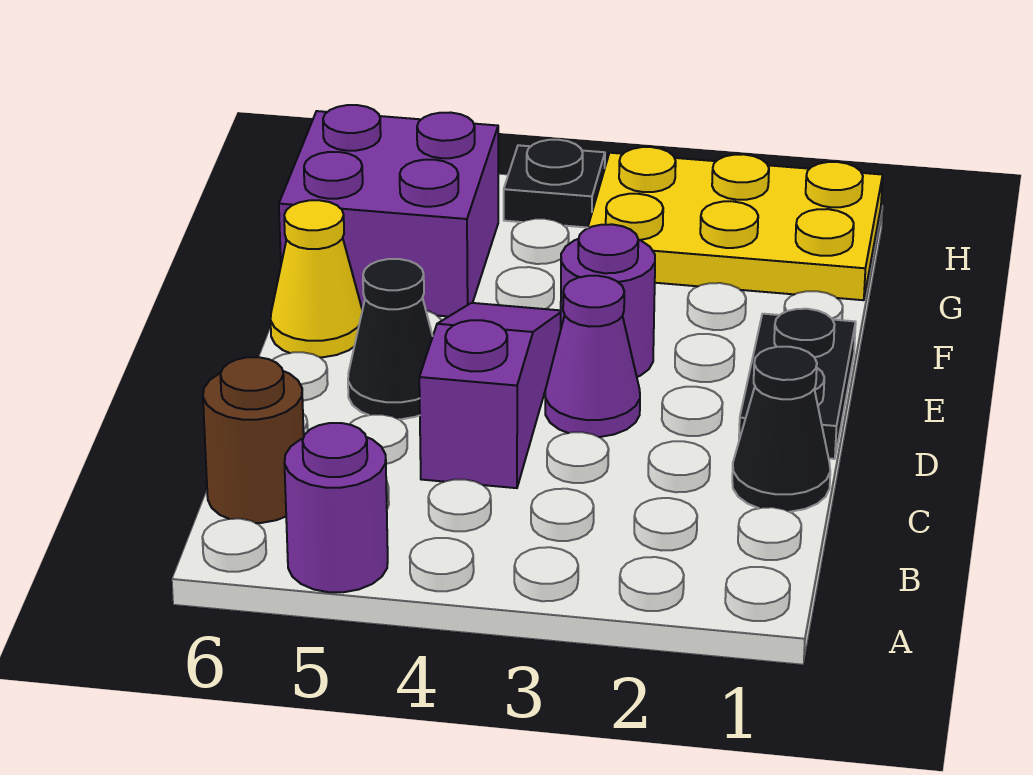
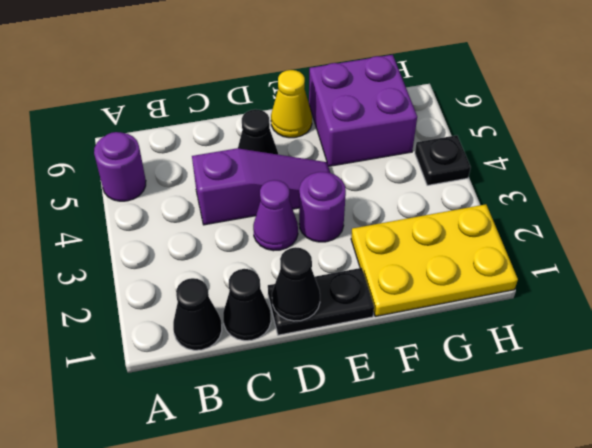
none -> black 1x1 cone [173,278,222,350]
brown 1x1 round brick [203,357,304,523] -> none
none -> black 1x1 cone [272,247,320,321]
yellow 2x3 plate [588,147,883,300] -> yellow 2x3 plate turned to [351,204,518,316]

